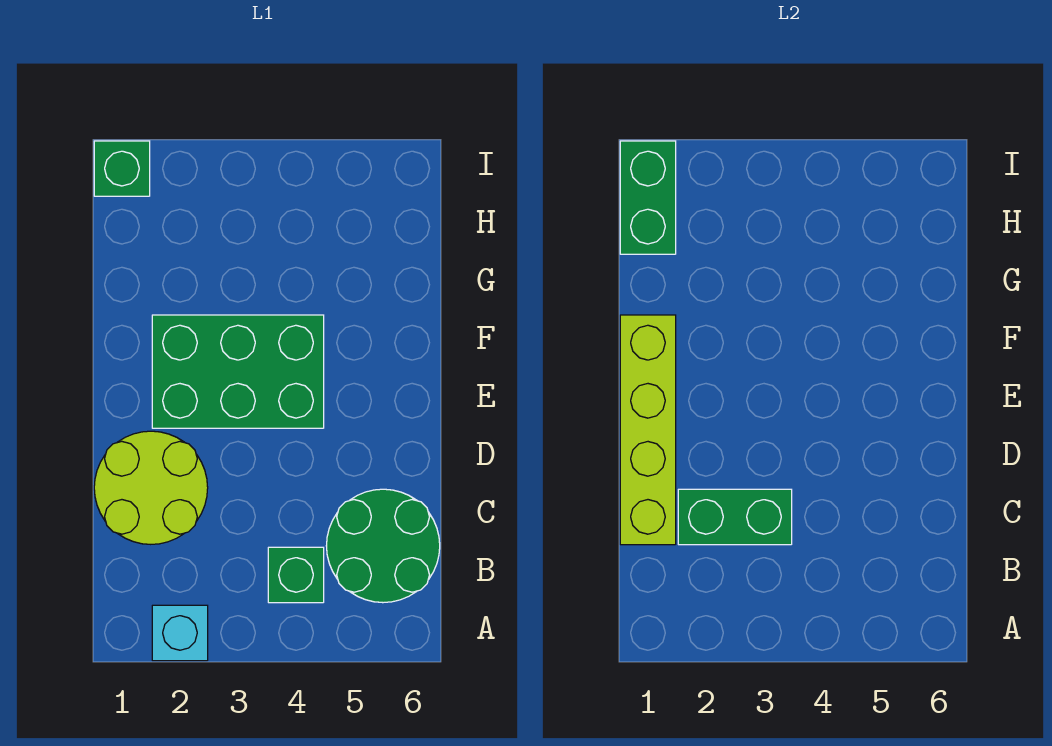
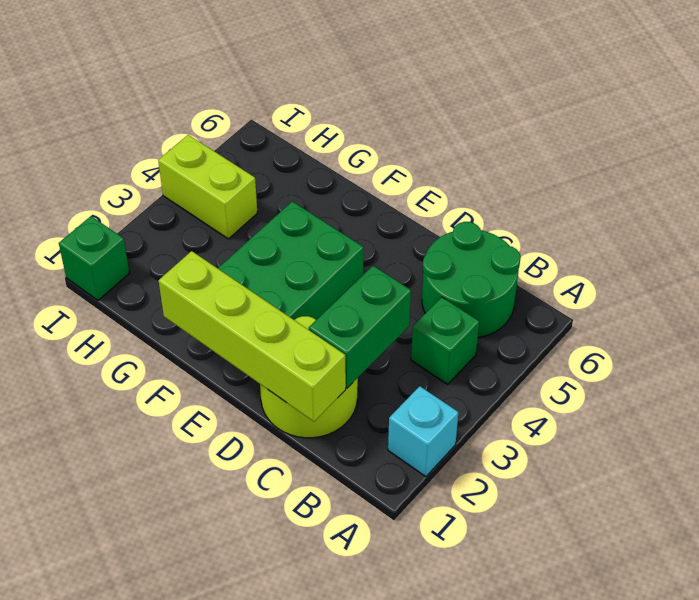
green 1x2 brick [620,141,676,254] -> none
none -> lime 1x2 brick [158,135,257,239]

